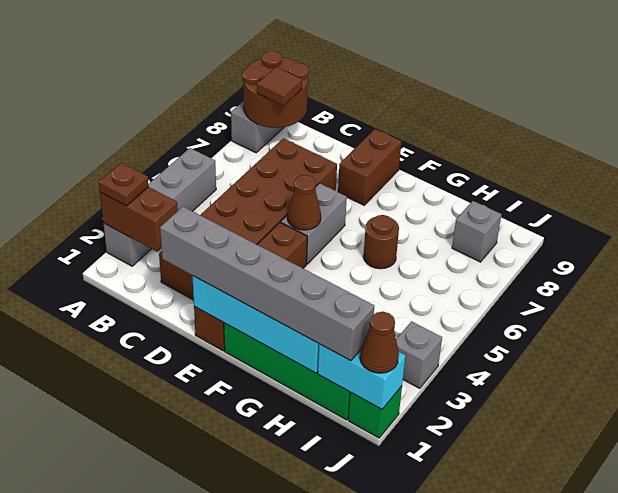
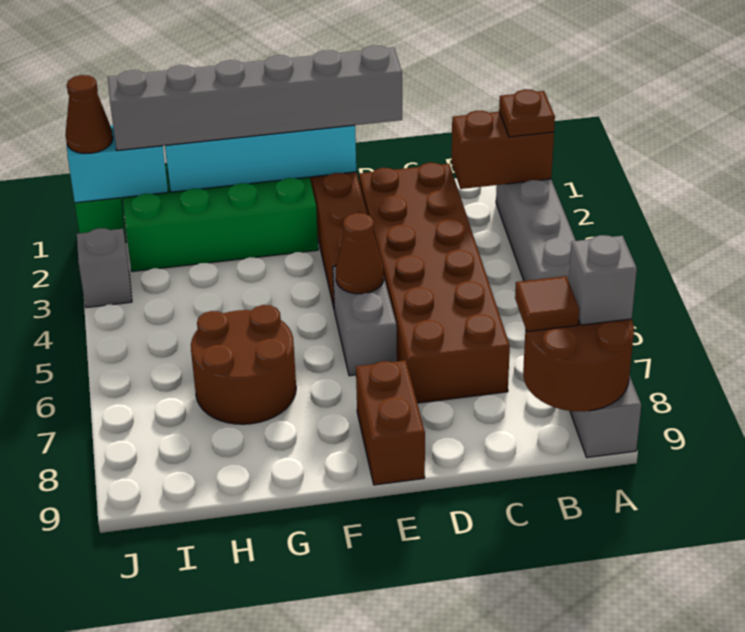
brown 1x1 round brick [363,215,399,269] -> brown 2x2 round brick [191,305,296,424]
grey 1x1 brick [452,201,501,262] -> grey 1x1 brick moved to [569,235,637,325]

